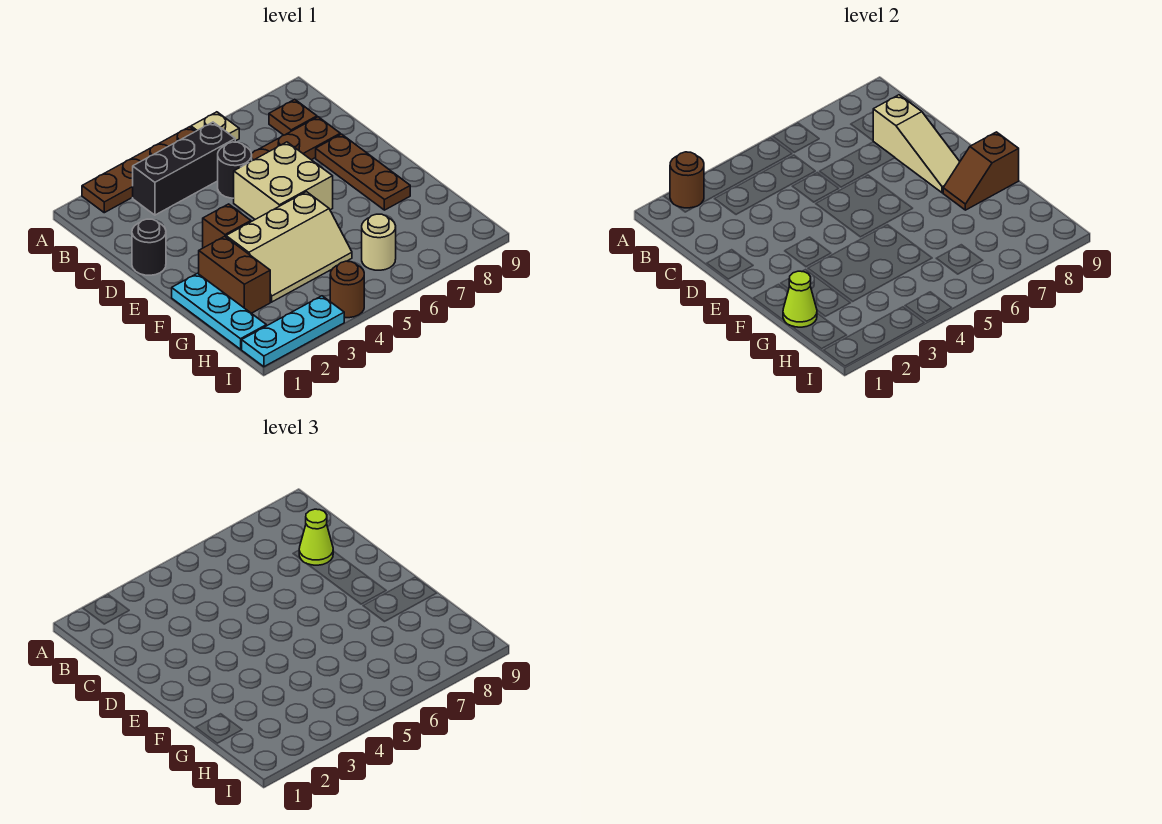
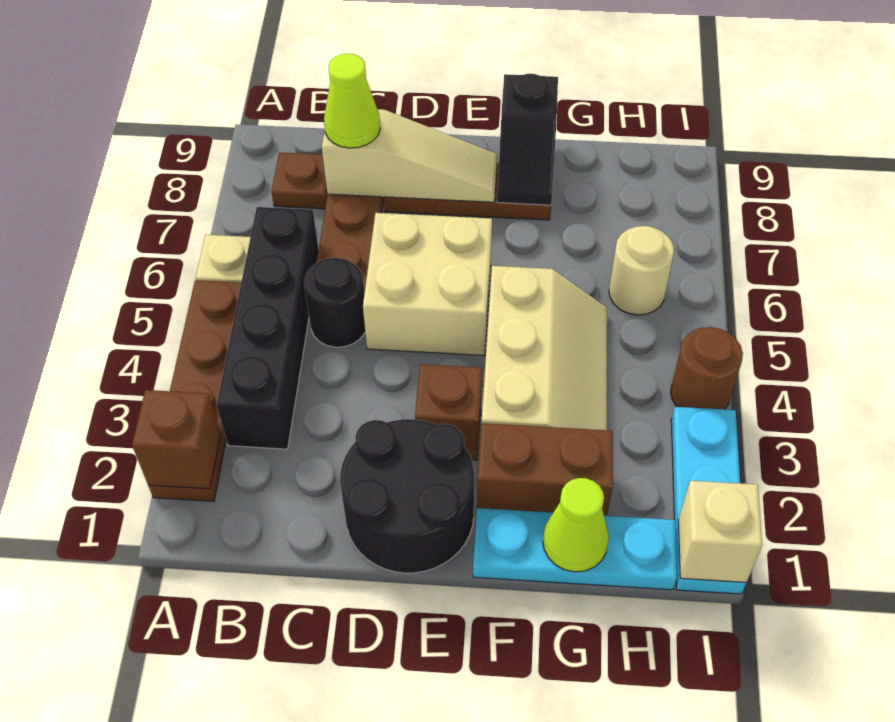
brown 1x1 round brick [670,152,704,208] -> brown 1x1 brick [132,390,221,489]
black 1x3 brick [133,122,235,215] -> black 1x4 brick [217,207,319,449]
black 1x1 round brick [132,219,166,275] -> black 2x2 round brick [340,419,474,573]
brown 1x2 slope [943,132,1019,210] -> black 1x2 slope [497,74,558,205]
none -> tan 1x1 brick [678,481,762,582]

